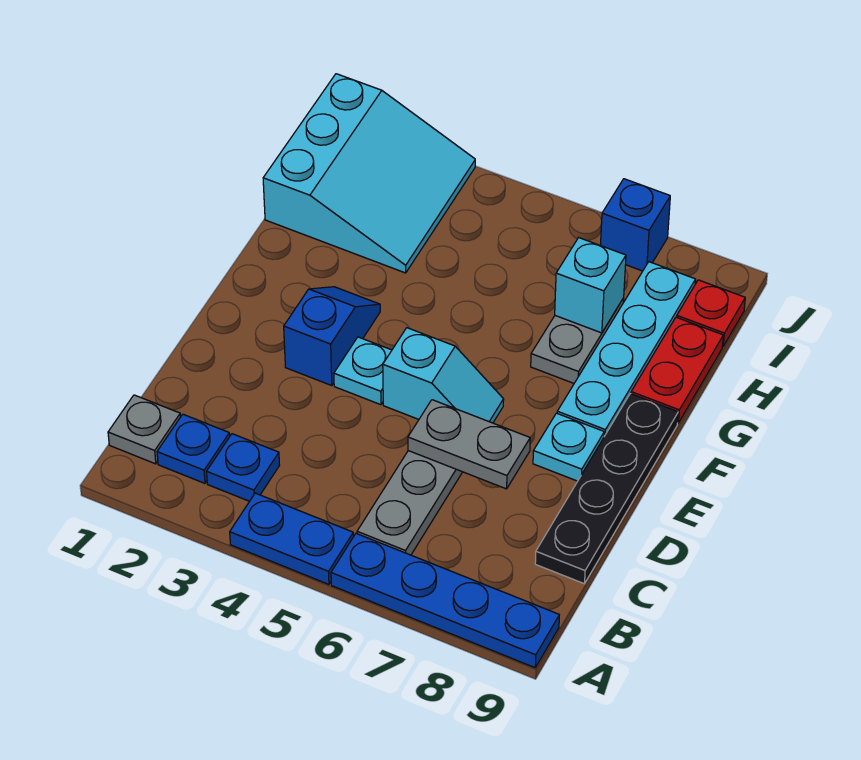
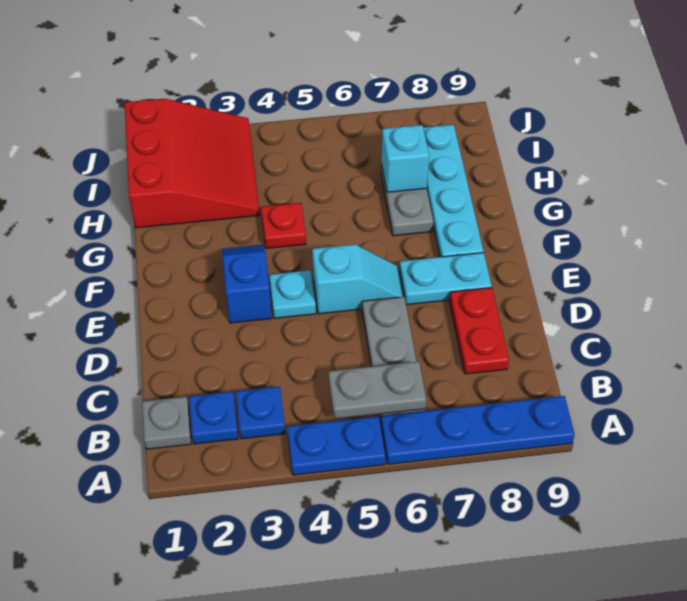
black 1x4 plate [535,394,678,584] -> none
grey 1x2 plate [408,400,530,489] -> grey 1x2 plate moved to [329,362,426,419]
cyan 1x1 plate [533,413,604,481] -> cyan 1x2 plate [399,253,492,305]
red 1x2 plate [631,317,723,423] -> red 1x2 plate moved to [449,288,509,374]
cyan 3x3 slope [263,74,475,273] -> red 3x3 slope [125,99,260,228]
red 1x1 plate [677,280,745,346] -> red 1x1 plate moved to [261,203,306,248]
blue 1x1 brick [600,179,670,271] -> none

